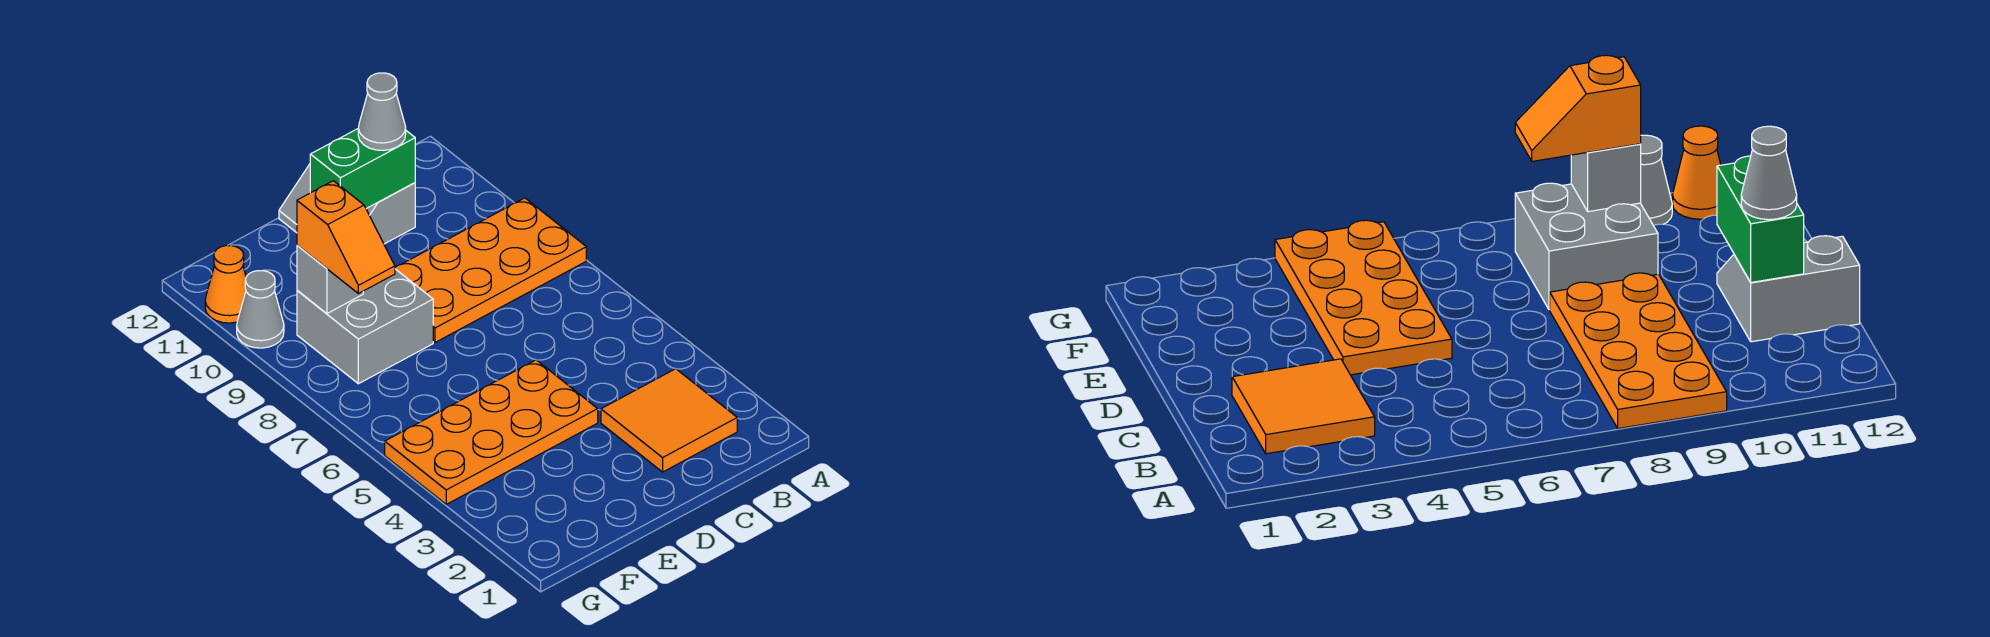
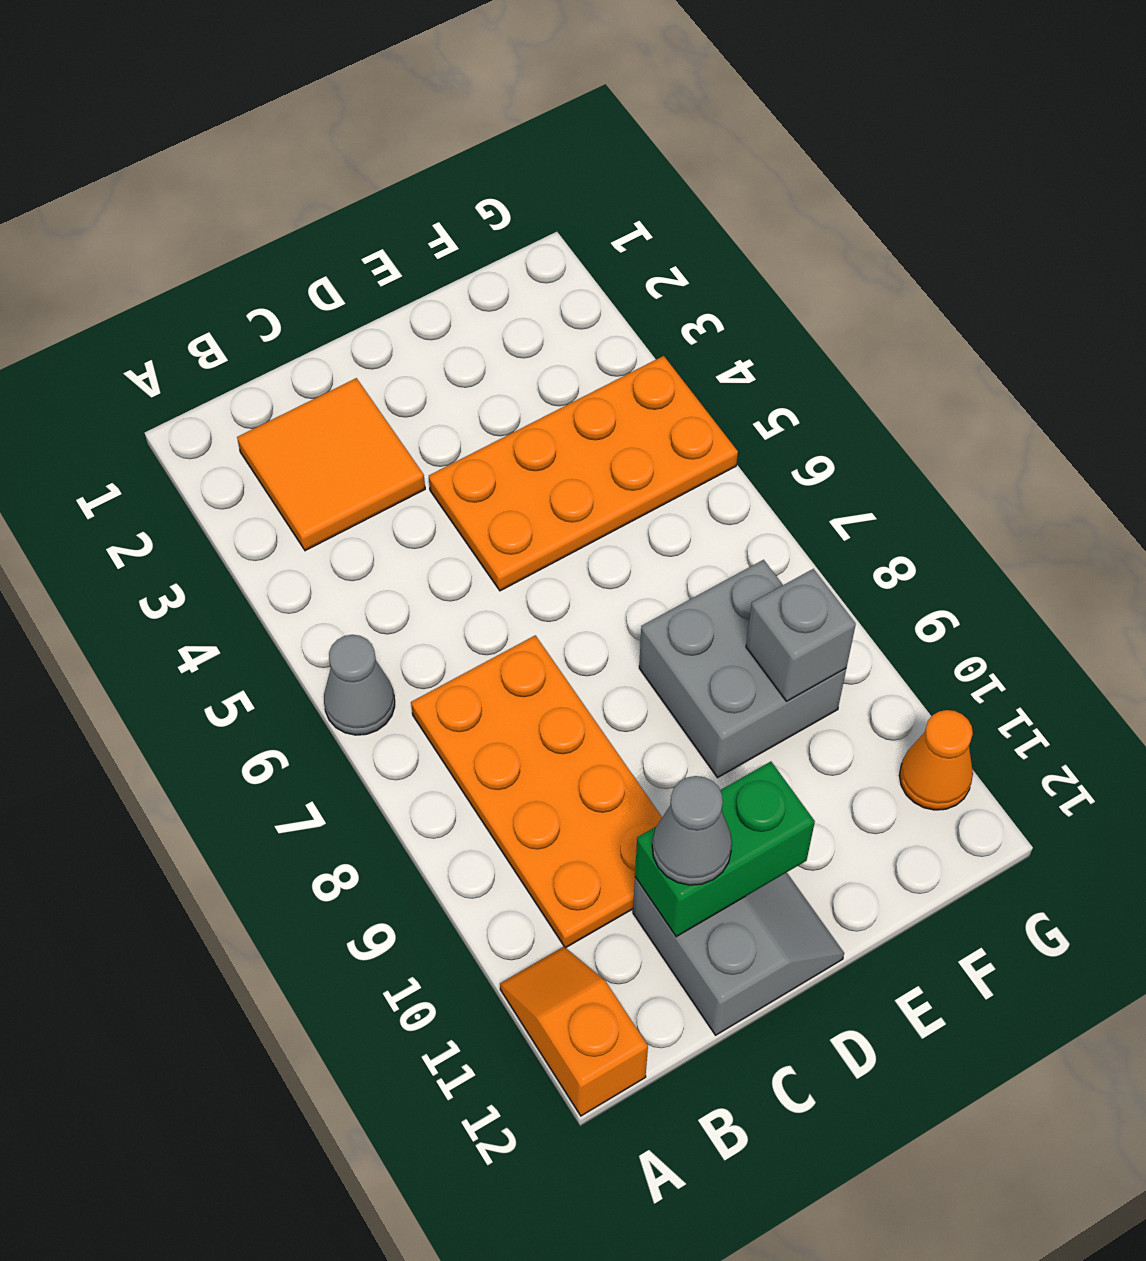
orange 2x4 plate [395,198,586,342] -> orange 2x4 plate turned to [411,635,662,948]
orange 1x2 slope [297,181,395,294] -> orange 1x2 slope moved to [500,947,648,1116]
grey 1x1 cone [237,271,284,348] -> grey 1x1 cone moved to [324,635,395,735]

